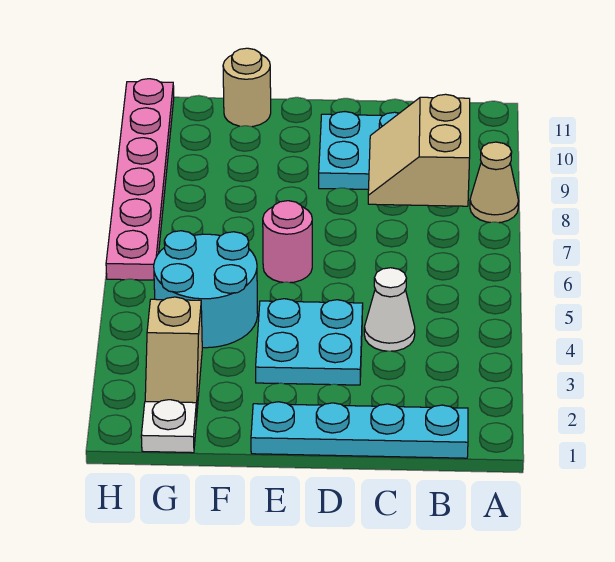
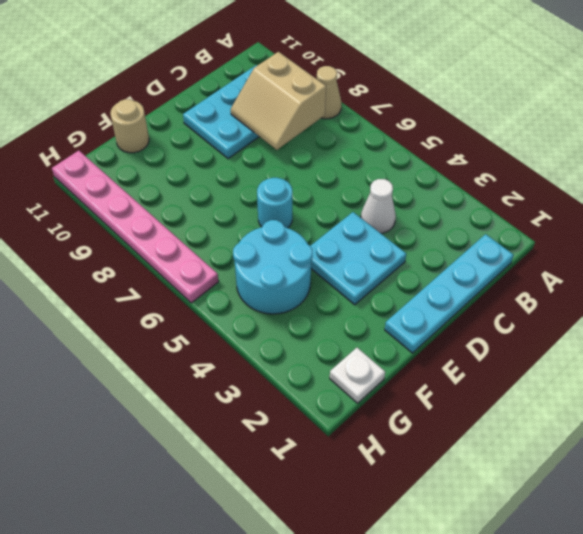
pink 1x1 round brick [263,201,312,283] -> cyan 1x1 round brick [257,178,292,228]
tan 1x2 slope [145,297,202,409] -> none

